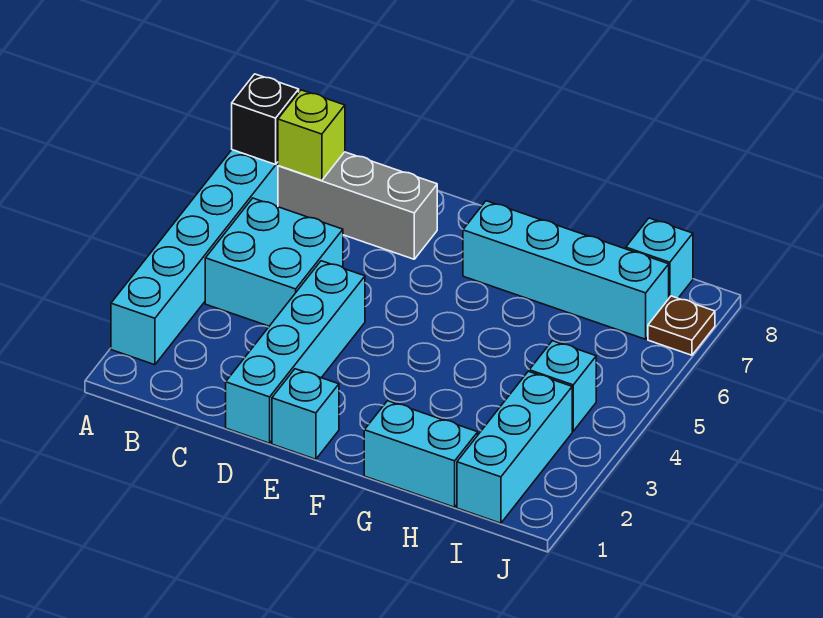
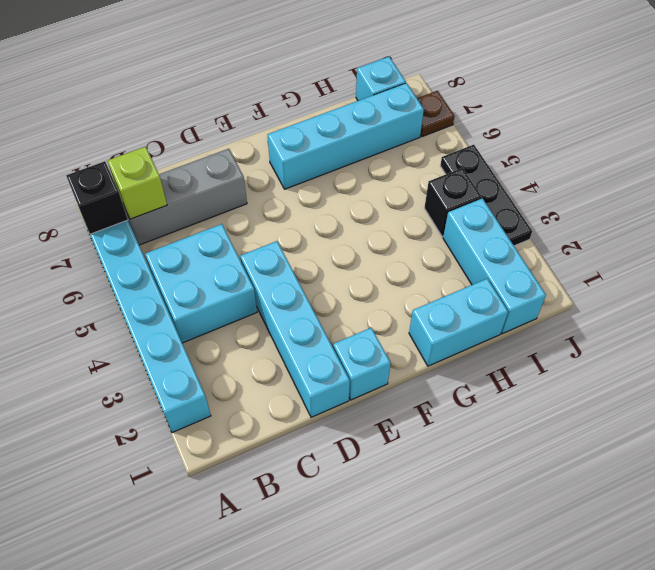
cyan 1x1 brick [529,341,596,431] -> black 1x1 brick [424,168,481,237]
none -> black 1x3 plate [440,145,532,246]

